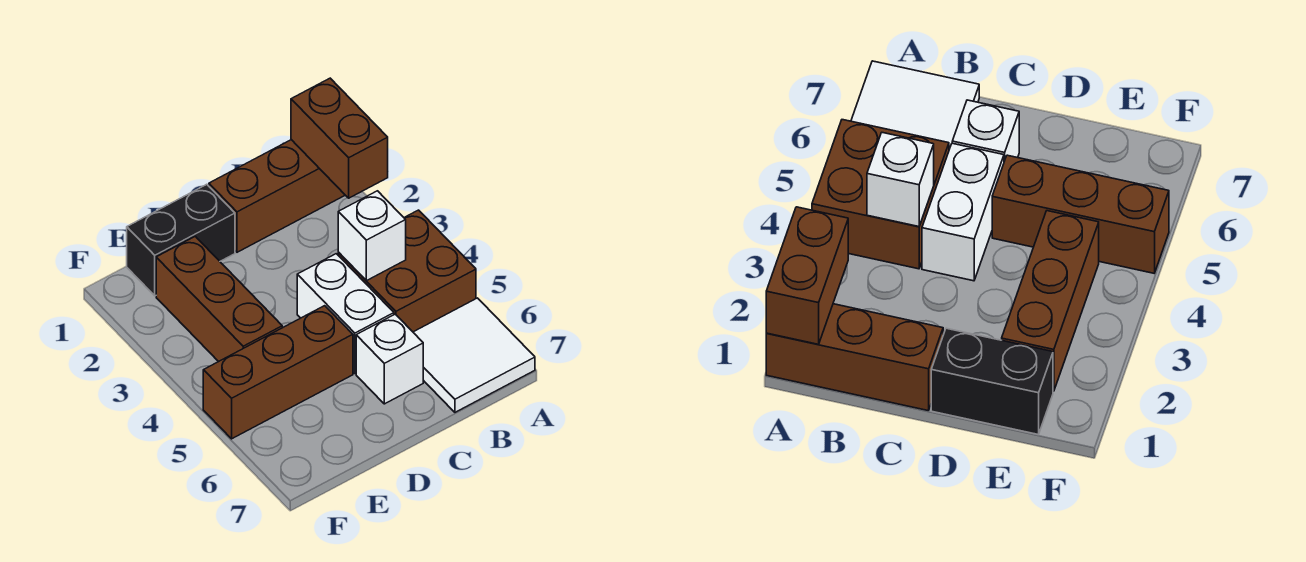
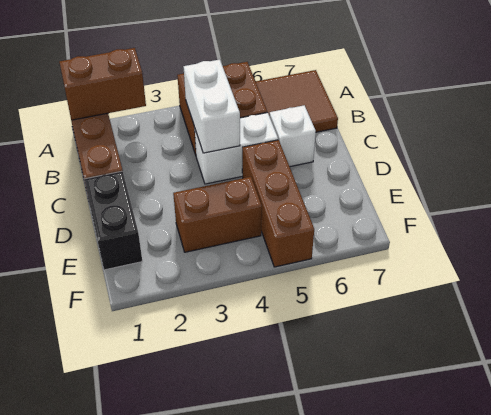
white 2x2 tile [413,298,535,412] -> brown 2x2 tile [256,70,338,132]
white 1x1 brick [338,191,406,281] -> white 1x2 brick [184,60,240,153]
brown 1x3 brick [156,236,282,362] -> brown 1x2 brick [173,177,262,252]

